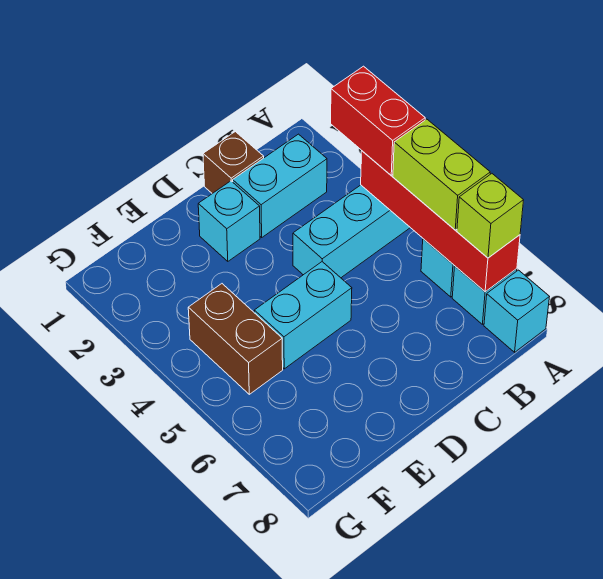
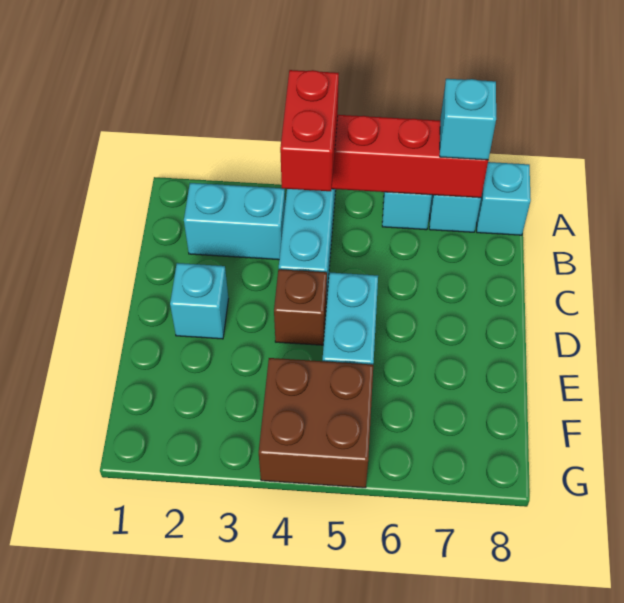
red 1x2 brick [331,66,425,175] -> red 1x2 brick turned to [280,70,339,191]
lime 1x2 brick [393,119,490,230] -> none
lime 1x1 brick [457,174,524,258] -> cyan 1x1 brick [440,79,496,160]
cyan 1x2 brick [233,134,327,237] -> cyan 1x2 brick turned to [184,183,285,260]
brown 1x1 brick [203,132,264,194] -> brown 1x1 brick moved to [274,269,327,345]
brown 1x2 brick [188,284,283,394] -> brown 2x2 brick [259,358,373,488]

